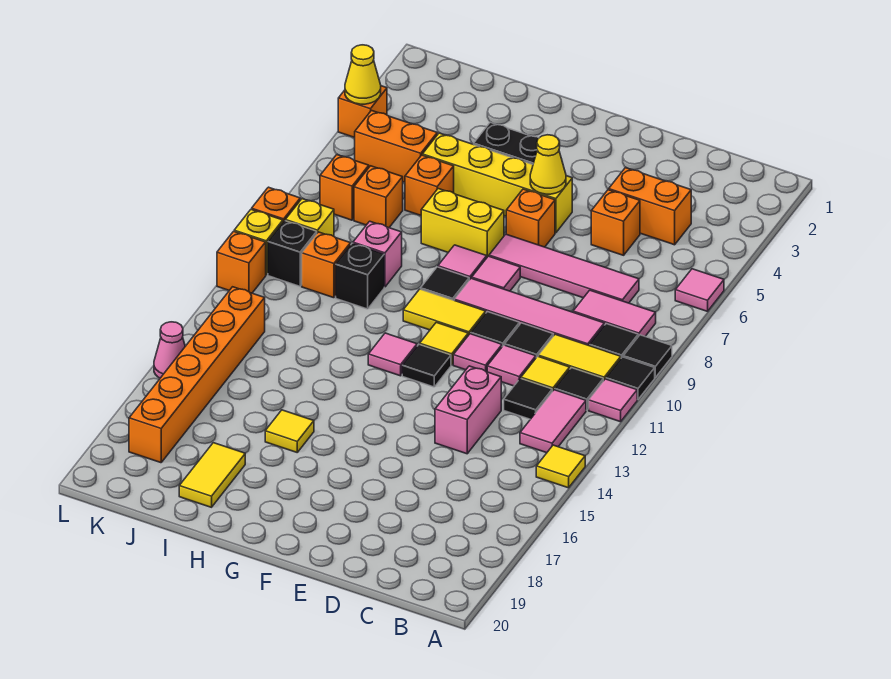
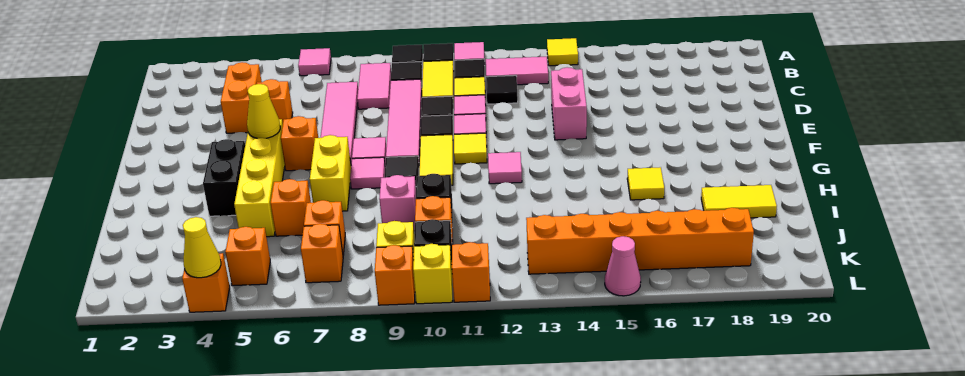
pink 1x2 brick [435,366,501,454] -> pink 1x2 brick turned to [551,67,587,140]
black 1x1 tile [402,344,451,387] -> none
orange 1x2 brick [355,111,437,182] -> orange 1x1 brick [225,227,270,286]

